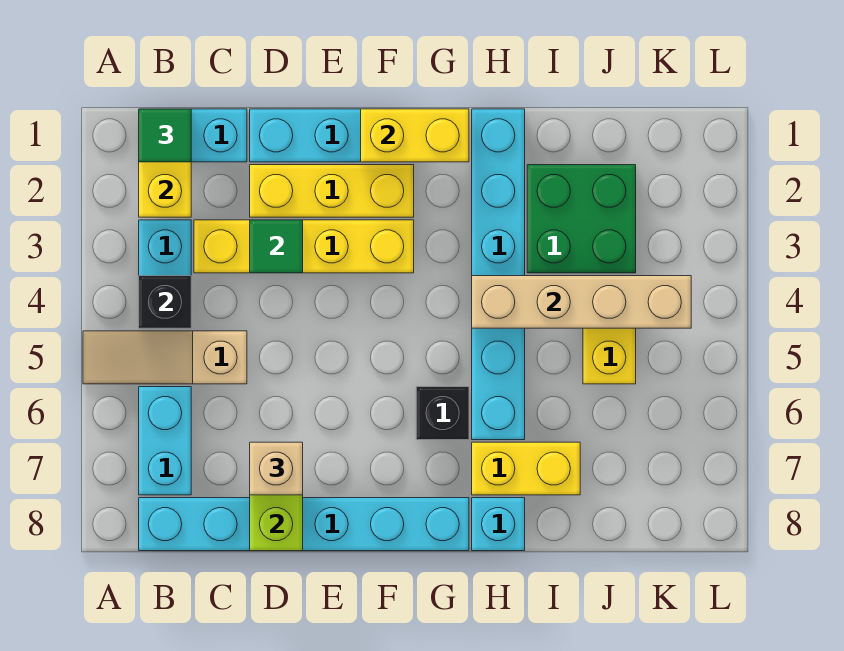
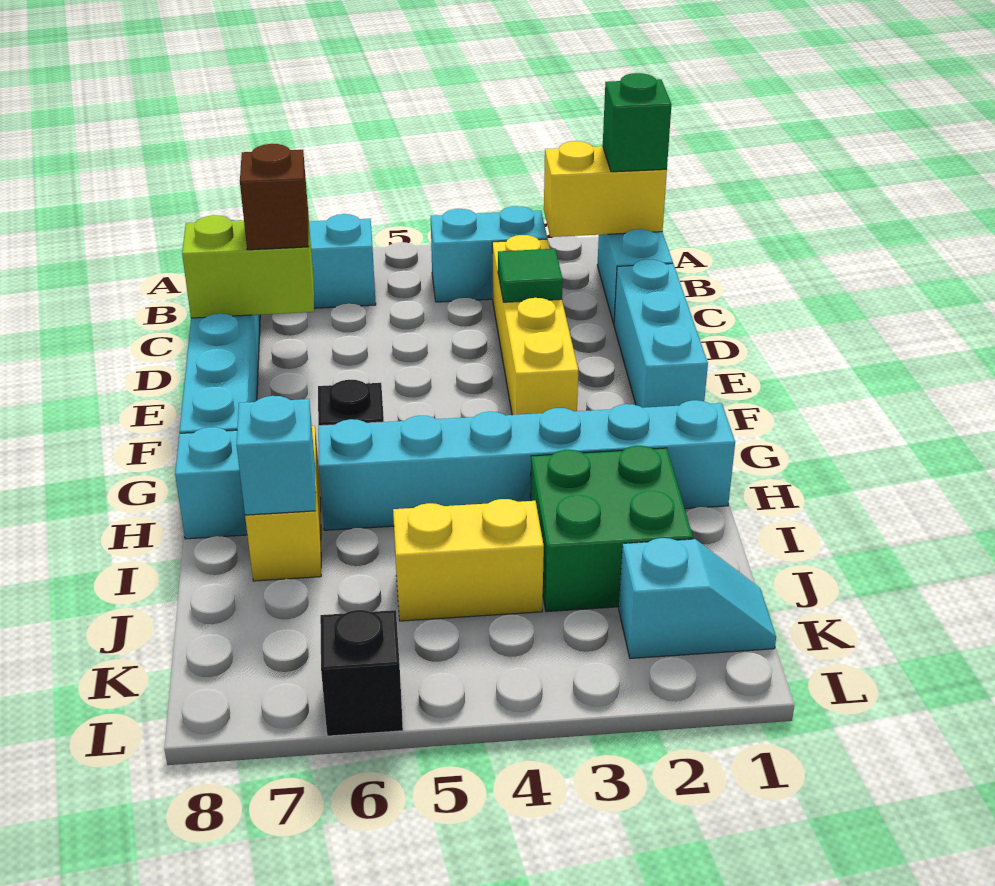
tan 1x3 slope [83,331,247,384] -> none
green 1x1 tile [139,109,191,162] -> green 1x1 brick [603,73,672,172]
black 1x1 brick [139,276,191,328] -> black 1x1 brick moved to [320,610,403,736]
yellow 1x3 brick [250,165,414,217] -> none
tan 1x1 brick [250,442,303,495] -> brown 1x1 brick [240,144,309,250]
yellow 1x2 brick [361,109,469,162] -> none
tan 1x4 brick [472,276,691,328] -> none
none -> cyan 1x1 brick [237,396,316,515]
none -> cyan 1x2 slope [619,538,776,659]

